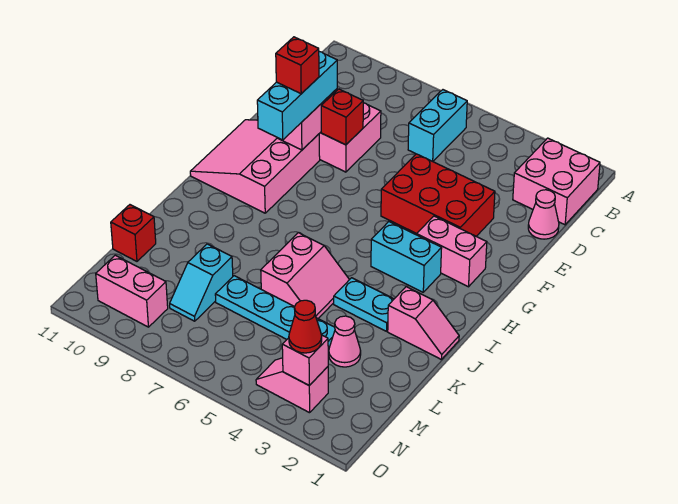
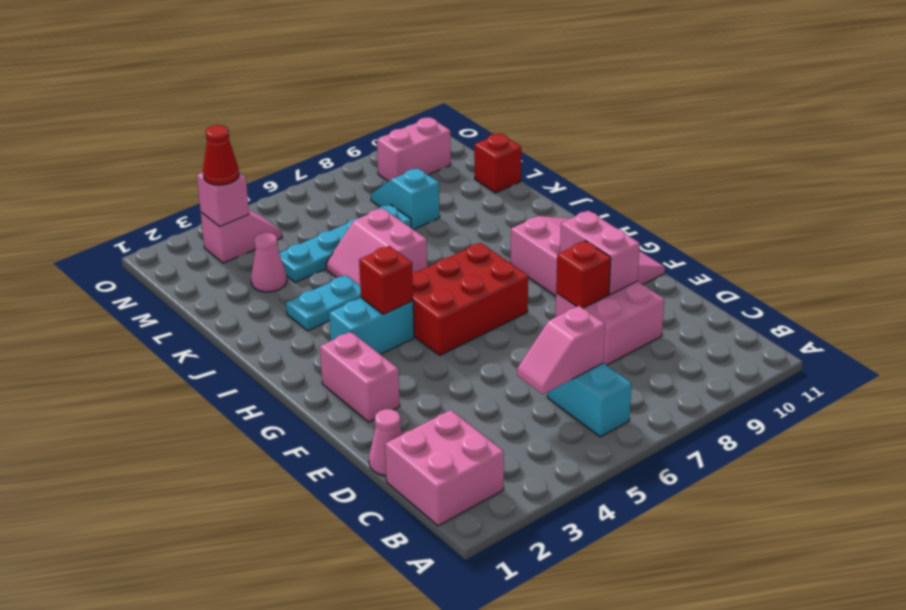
red 2x3 brick [381,154,495,236] -> red 2x3 brick moved to [412,243,528,355]
cyan 1x3 brick [257,52,337,140] -> none
red 1x1 brick [276,37,319,94] -> red 1x1 brick moved to [359,246,413,314]
pink 1x2 brick [417,216,487,287] -> pink 1x2 brick turned to [320,332,400,422]
pink 1x2 slope [388,287,459,360] -> pink 1x2 slope moved to [517,306,605,394]

